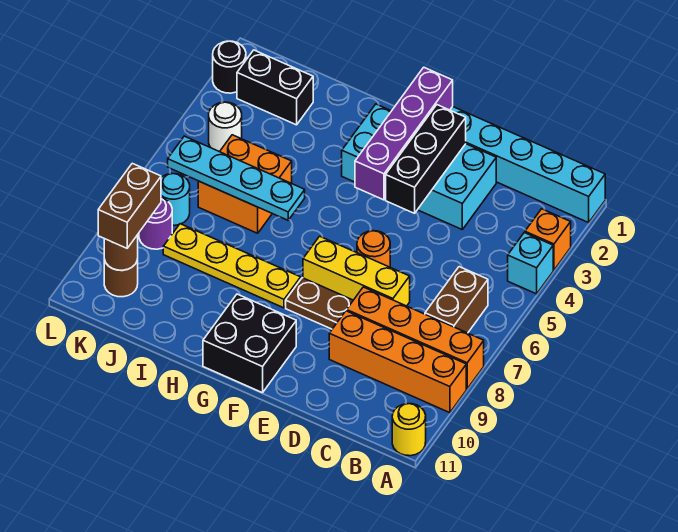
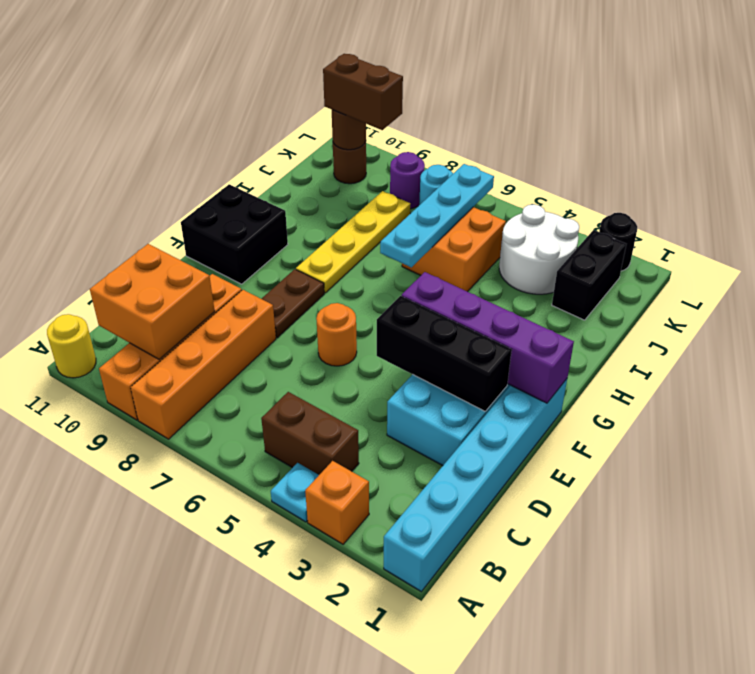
cyan 1x1 brick [508,233,553,294] -> cyan 1x1 plate [271,463,319,522]
brown 1x2 brick [425,267,488,333] -> brown 1x2 brick moved to [261,392,359,475]
none -> orange 2x2 brick [90,244,215,359]
yellow 1x3 brick [303,236,410,306] -> none
white 1x1 round brick [209,102,242,152] -> white 2x2 round brick [499,204,579,294]

